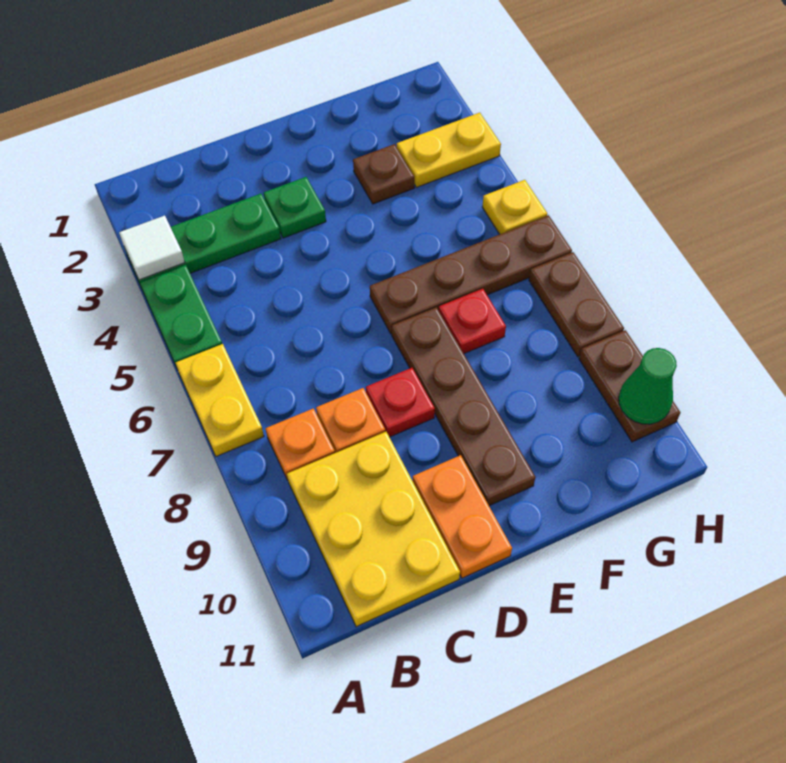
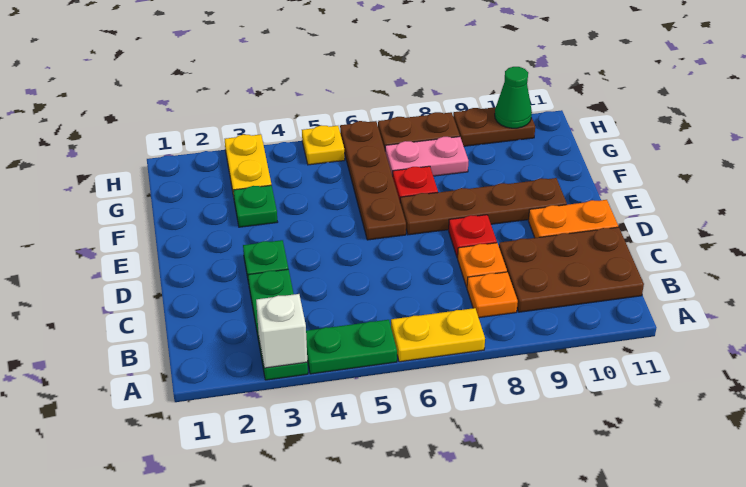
white 1x1 tile [119,216,185,280] -> white 1x1 brick [256,294,307,368]
yellow 2x3 plate [287,432,460,627] -> brown 2x3 plate [499,227,644,312]
brown 1x1 plate [353,144,414,204] -> green 1x1 plate [233,185,277,227]
none -> pink 1x2 plate [385,137,468,176]

